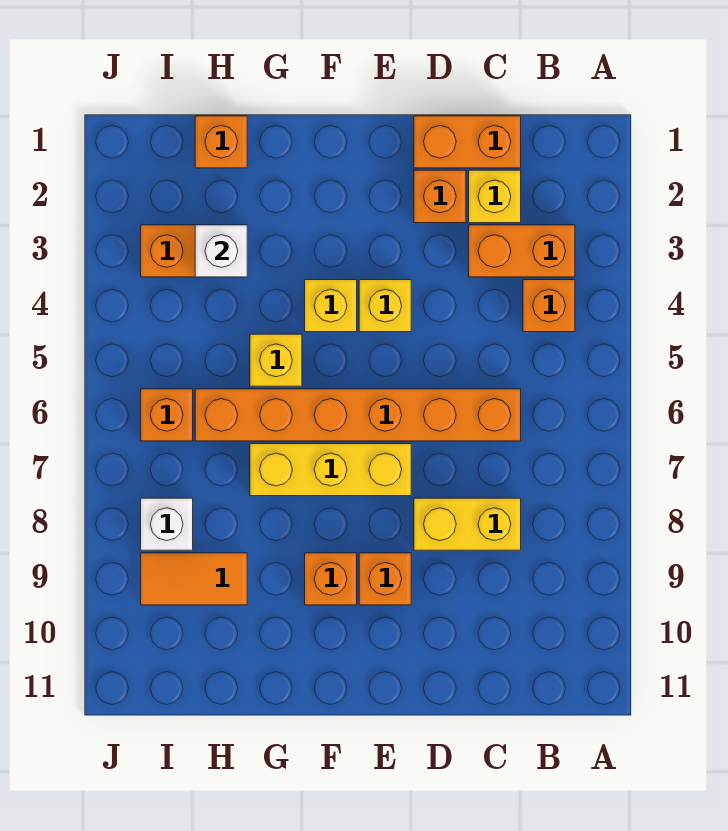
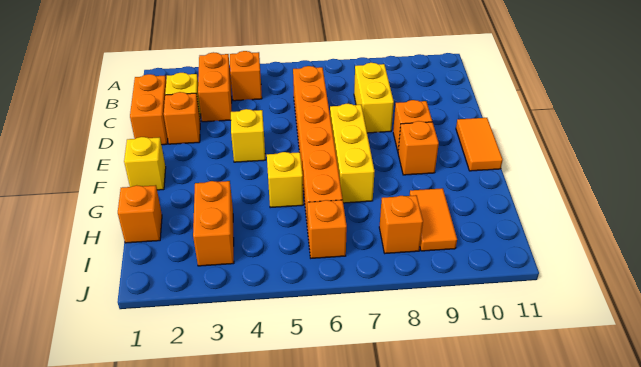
none -> orange 1x2 tile [456,118,503,171]
yellow 1x1 brick [305,280,357,332] -> yellow 1x1 brick moved to [124,137,166,190]
white 1x1 brick [195,225,247,277] -> none
white 1x1 brick [141,498,193,550] -> orange 1x1 brick [379,195,423,253]

